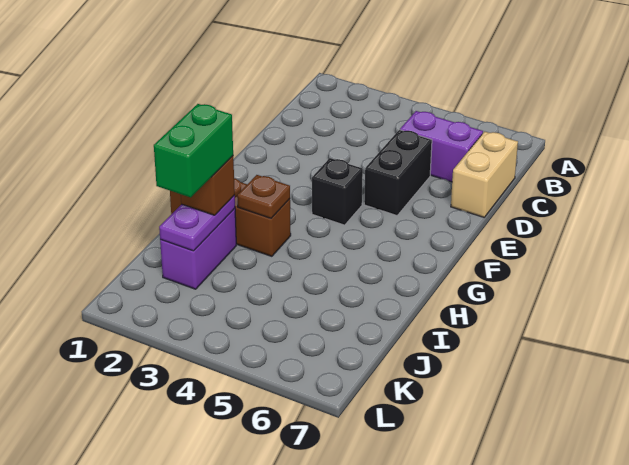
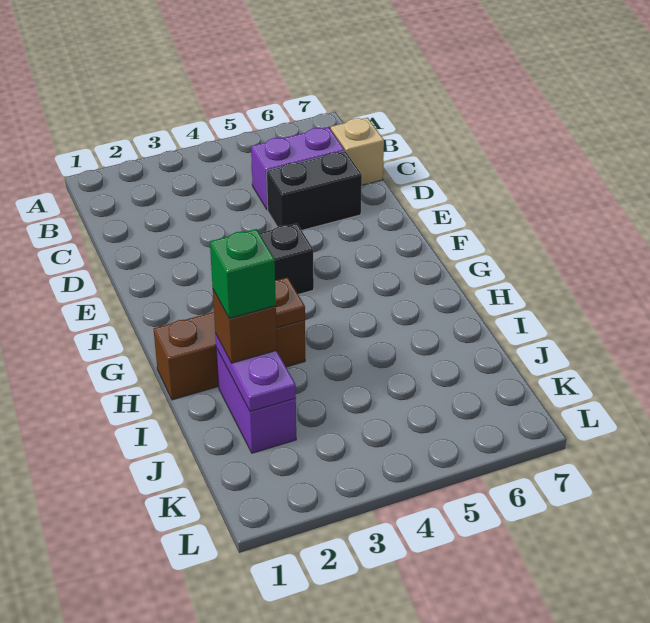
tan 1x2 brick [451,132,518,217] -> tan 1x1 brick [331,118,384,185]
black 1x2 brick [364,130,432,216] -> black 1x2 brick turned to [267,151,362,230]
green 1x2 brick [154,104,233,197] -> green 1x1 brick [210,229,276,318]

